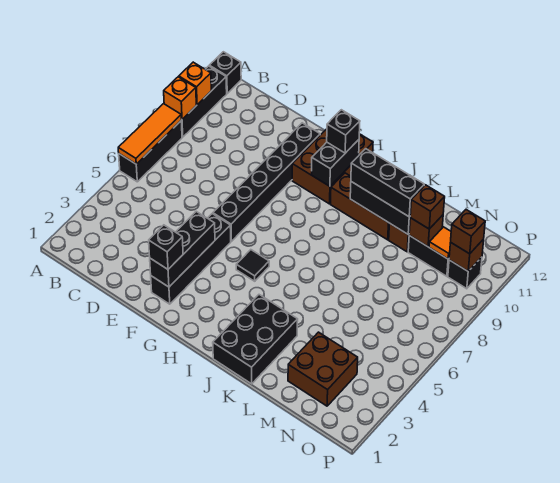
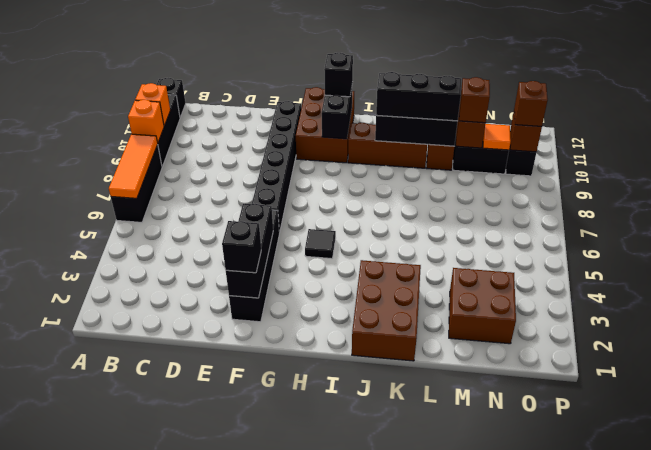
black 2x3 brick [213,295,298,384] -> brown 2x3 brick [352,260,421,361]

